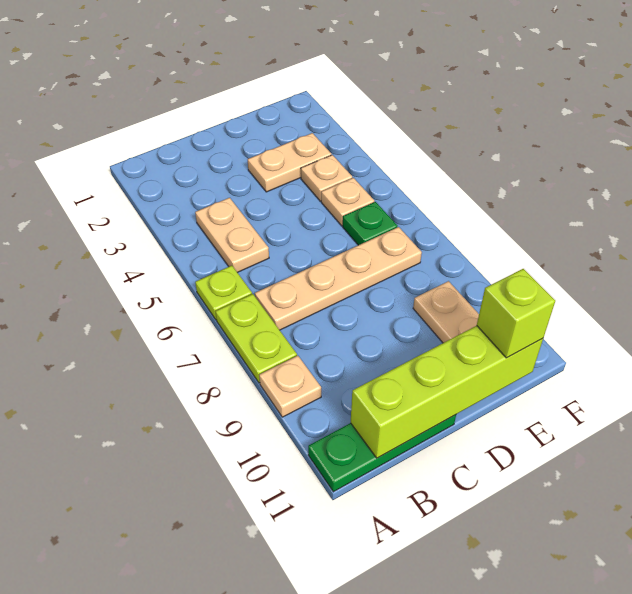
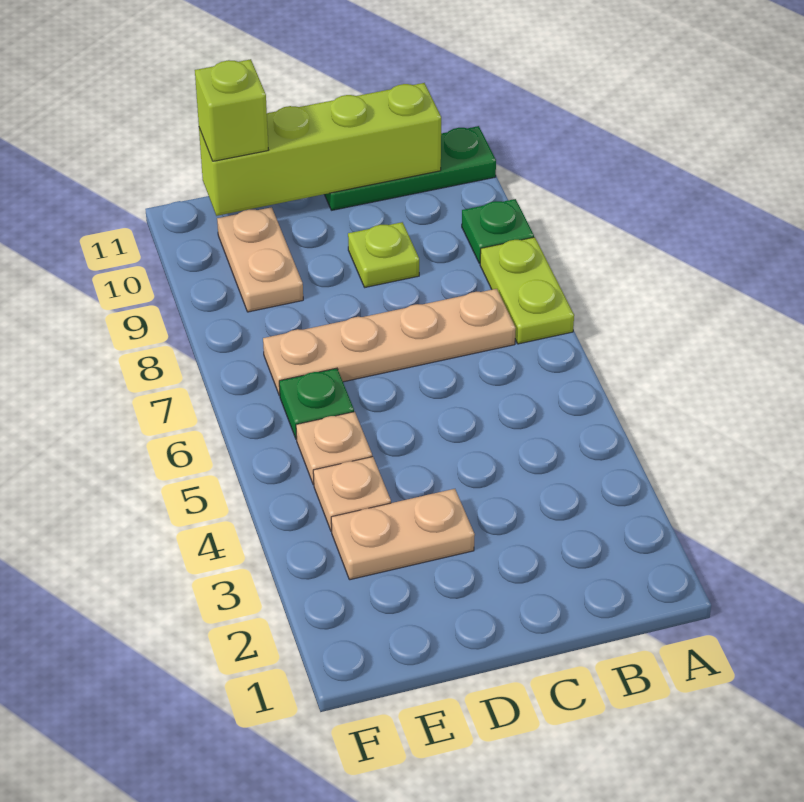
lime 1x1 plate [195,266,252,320] -> lime 1x1 plate moved to [348,222,419,287]
tan 1x1 plate [259,356,321,417] -> green 1x1 plate [462,199,534,264]
tan 1x2 plate [195,198,269,273] -> none

